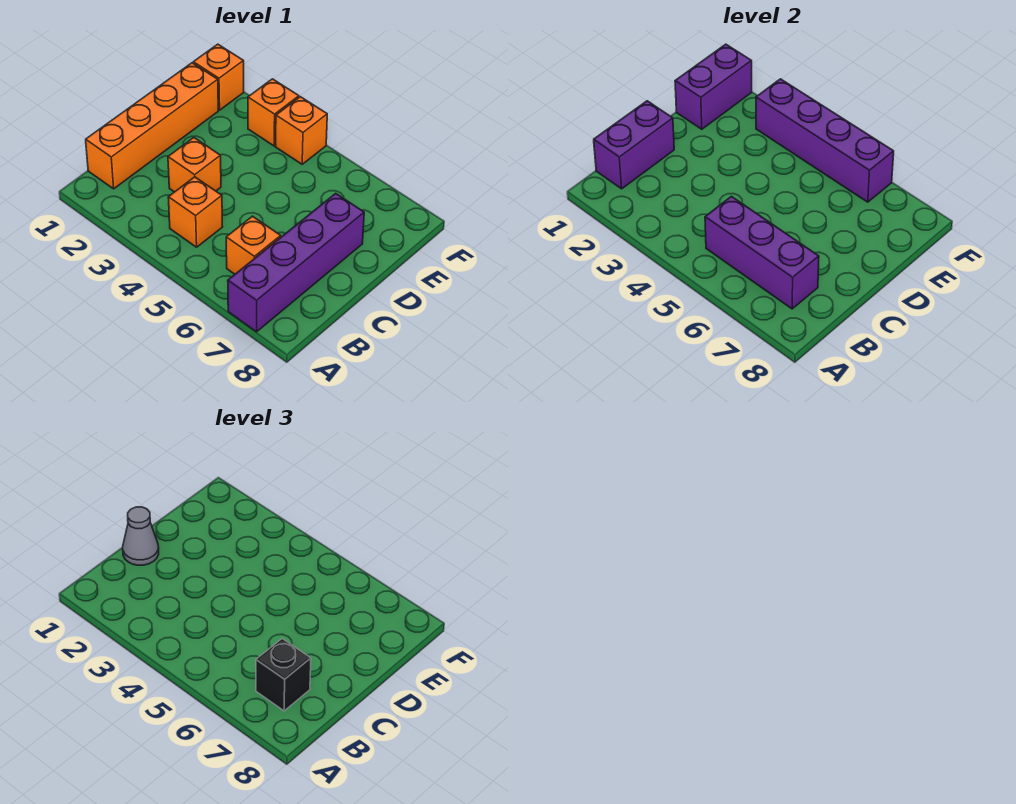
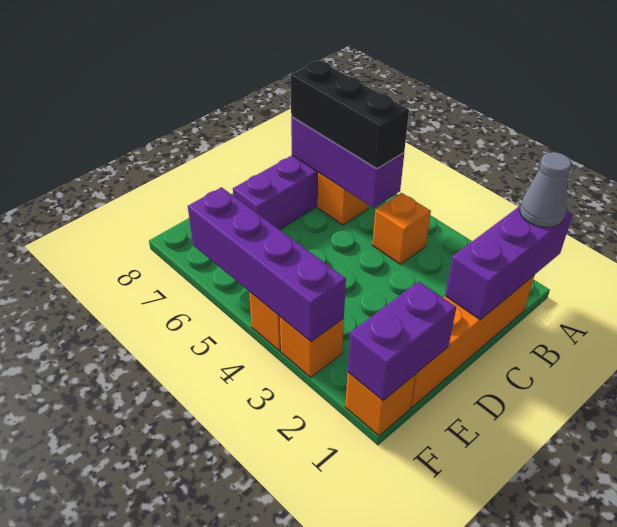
purple 1x2 brick [594,101,674,189] -> purple 1x3 brick [445,205,573,320]
black 1x1 brick [256,639,311,711] -> black 1x3 brick [291,61,409,169]
grey 1x1 cone [123,507,159,565] -> grey 1x1 cone moved to [520,152,571,227]
orange 1x1 brick [168,138,221,192] -> none

